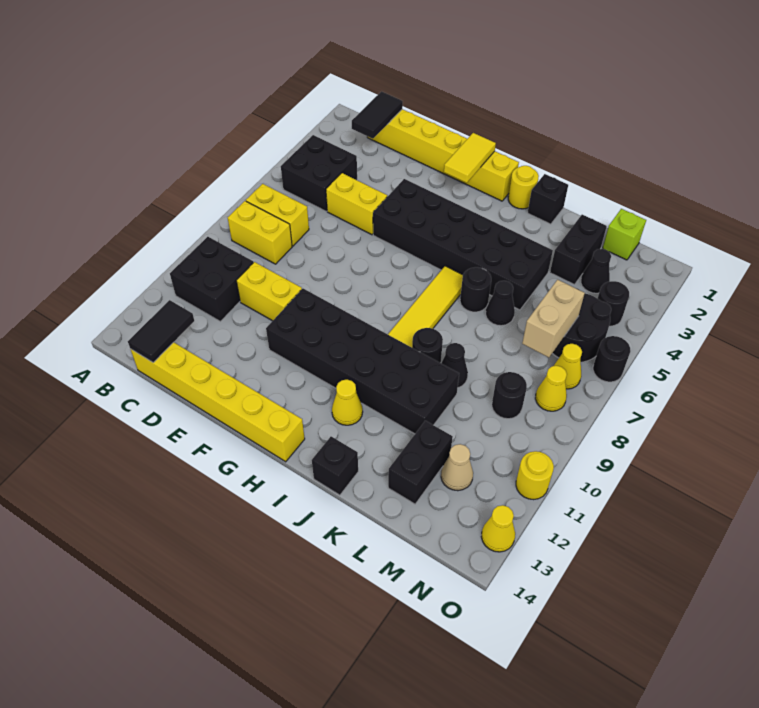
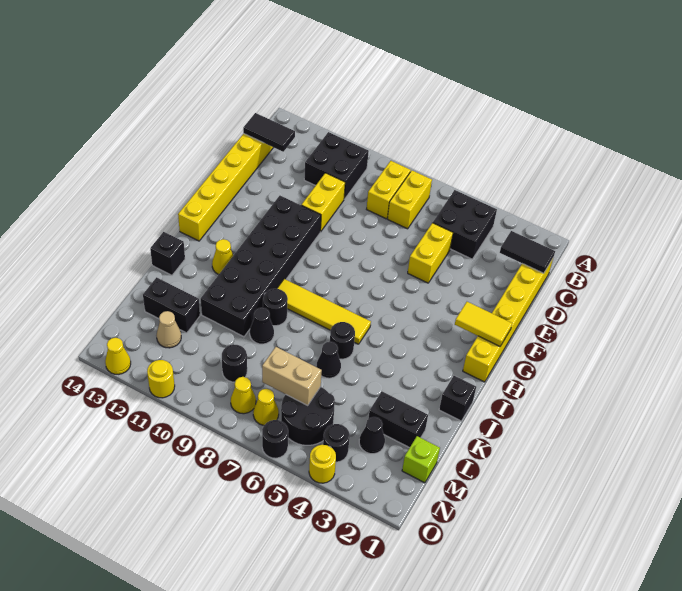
black 2x6 brick [373,179,553,310] -> none
yellow 1x1 round brick [508,166,539,209] -> yellow 1x1 round brick moved to [309,445,336,483]

